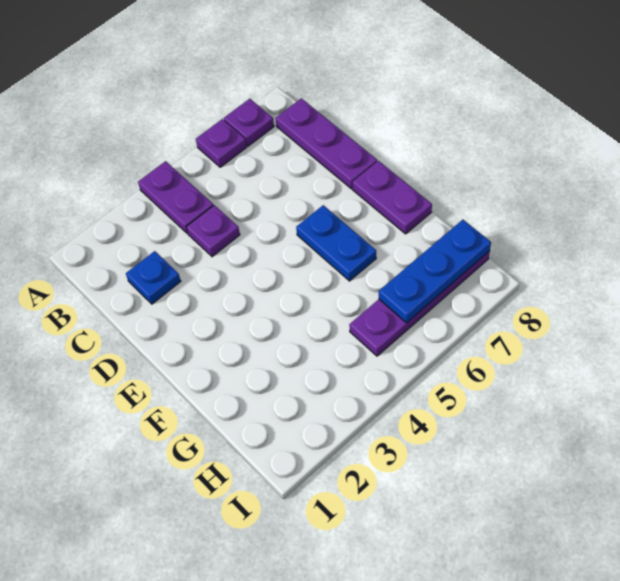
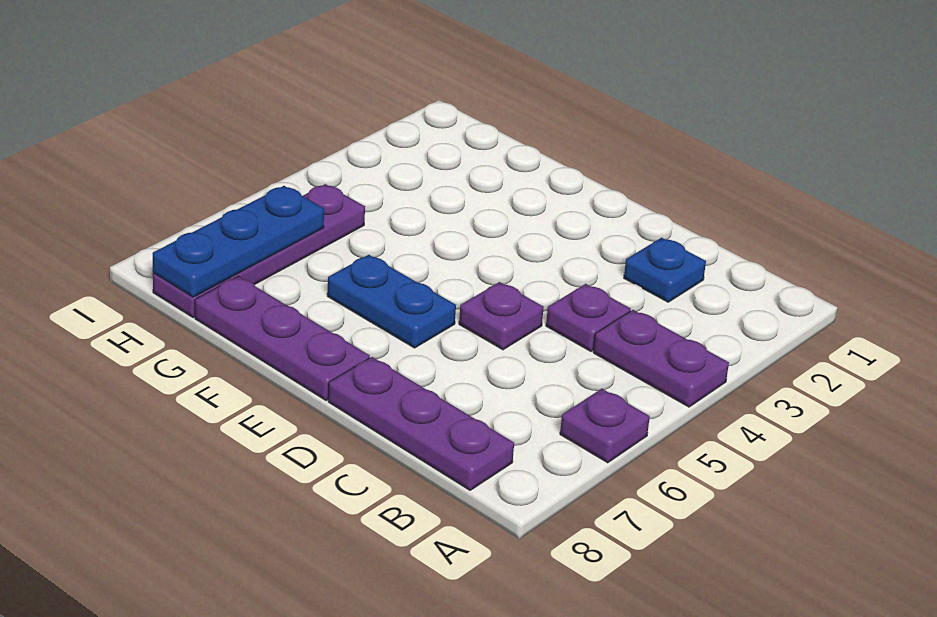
purple 1x1 plate [224,99,274,146] -> purple 1x1 plate moved to [459,282,544,350]
purple 1x2 plate [353,161,432,234] -> purple 1x3 plate [195,276,370,401]

